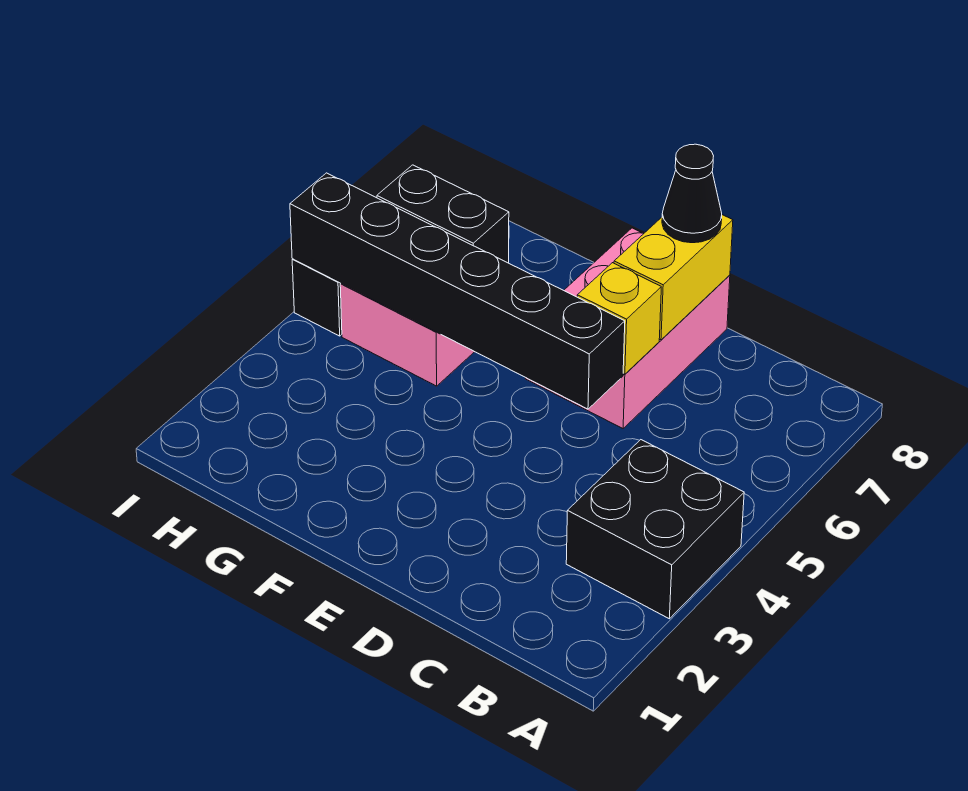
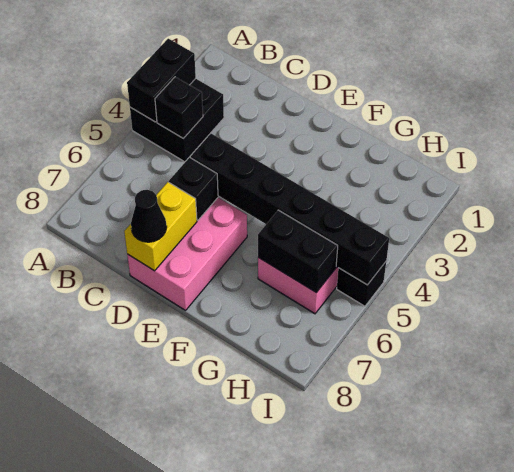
none -> black 1x2 brick [127,39,196,122]
none -> black 1x1 brick [155,77,203,138]
yellow 1x1 brick [577,263,661,374] -> black 1x1 brick [169,157,218,220]

